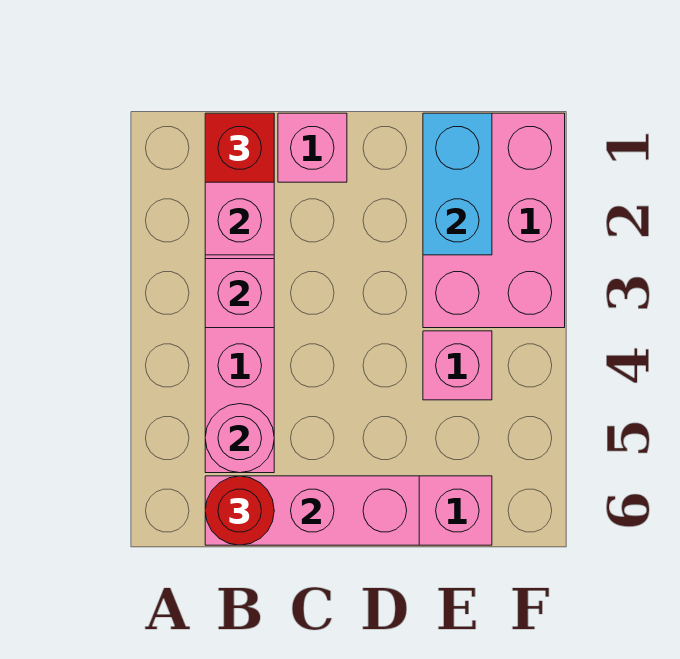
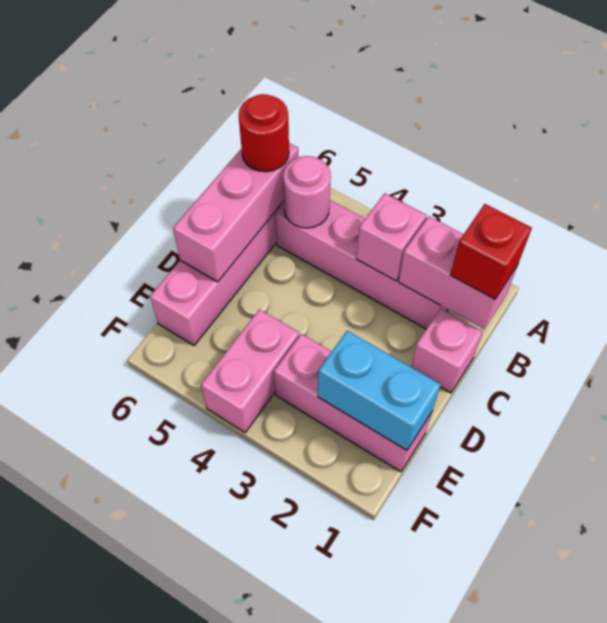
pink 2x3 brick [423,113,565,328] -> pink 1x3 brick [274,334,432,472]
pink 1x1 brick [423,331,492,400] -> pink 1x2 brick [201,309,299,433]

